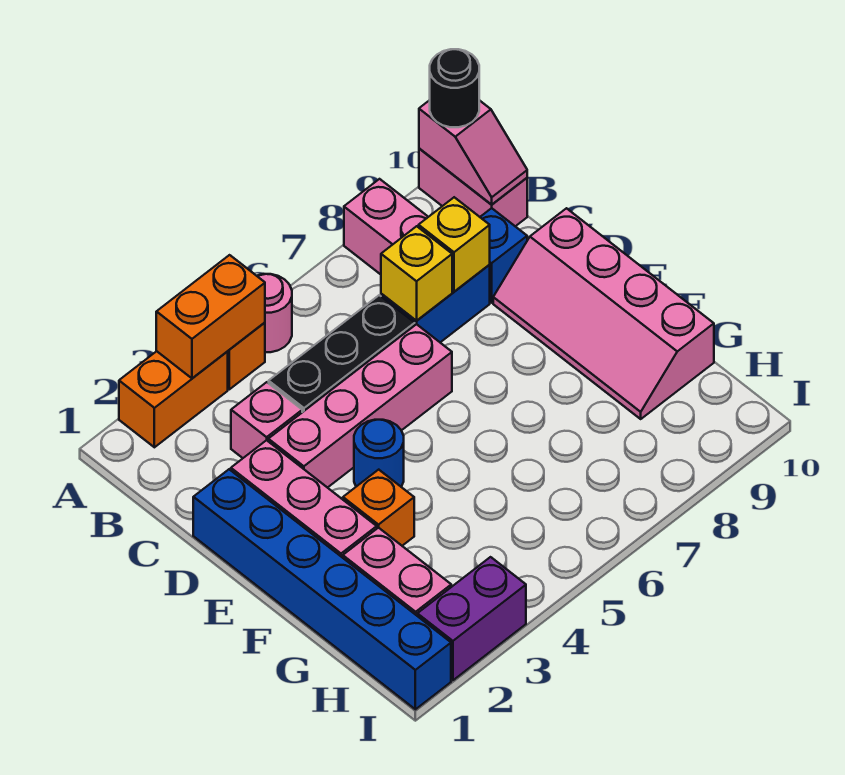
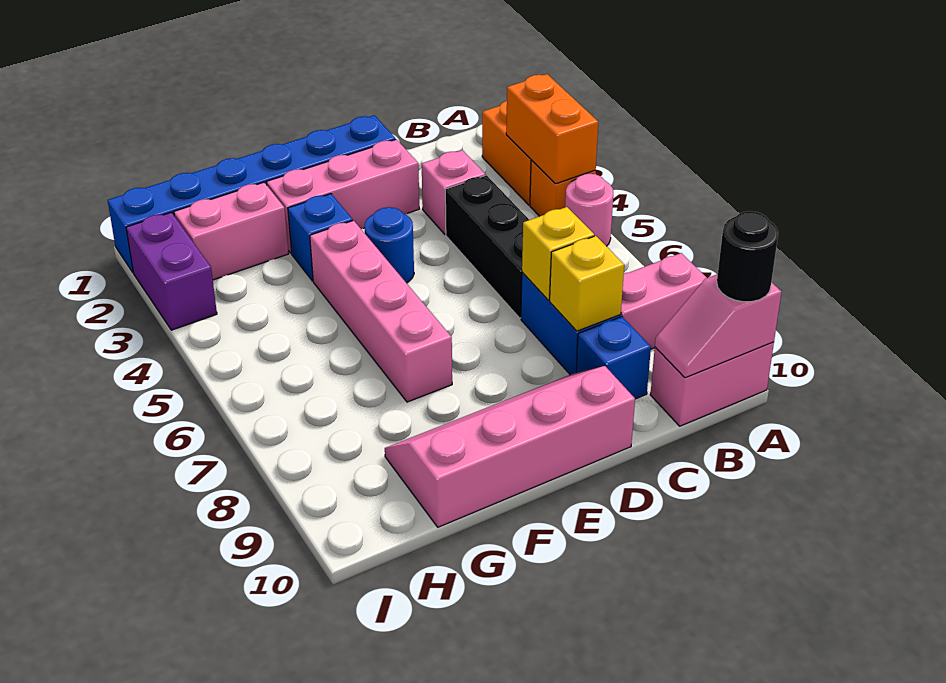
pink 1x4 brick [268,324,452,488] -> pink 1x4 brick moved to [310,221,452,402]
orange 1x1 brick [343,470,414,546] -> blue 1x1 brick [288,194,353,281]

